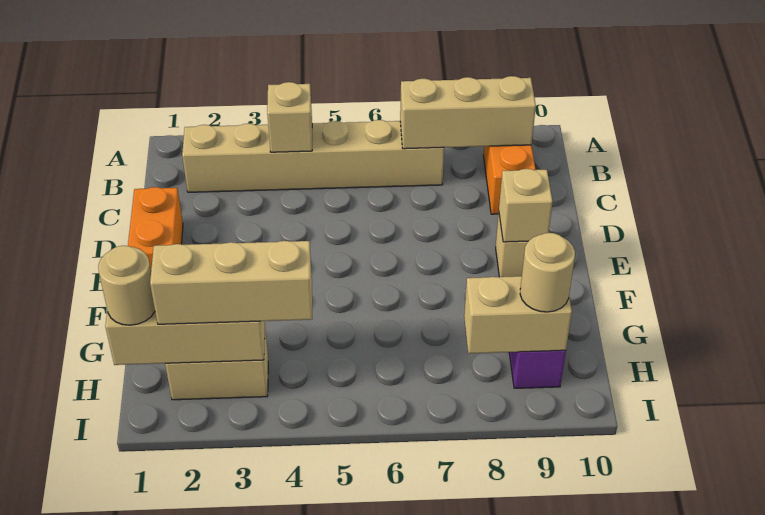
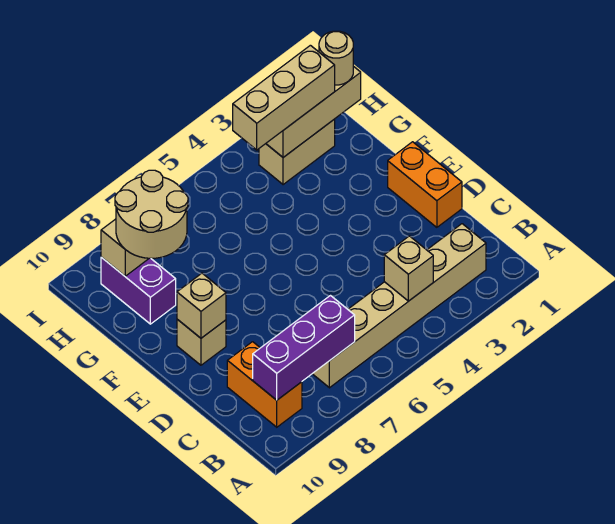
tan 1x3 brick [400,76,536,149] -> purple 1x3 brick [253,296,355,400]
tan 1x1 round brick [520,233,575,312] -> tan 2x2 round brick [115,170,188,258]

